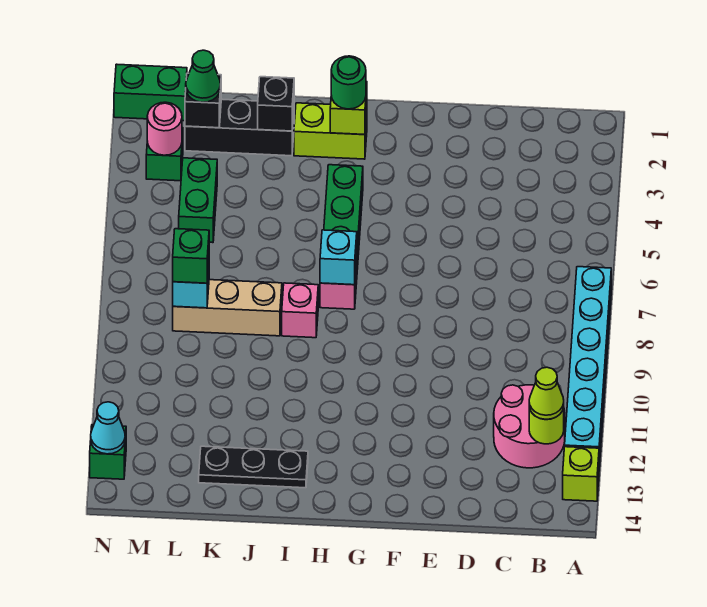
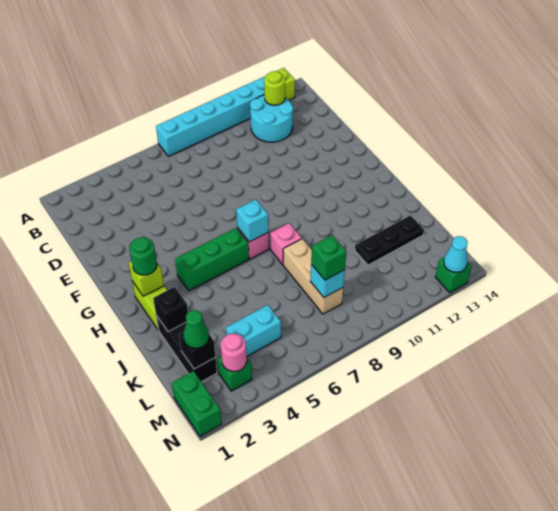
pink 2x2 round brick [494,385,565,468] -> cyan 2x2 round brick [250,95,293,142]
lime 1x1 cone [529,367,564,419] -> none
black 1x3 plate [199,446,308,488] -> black 1x3 plate turned to [355,215,424,265]
green 1x2 brick [179,158,217,243] -> cyan 1x2 brick [226,305,281,356]

